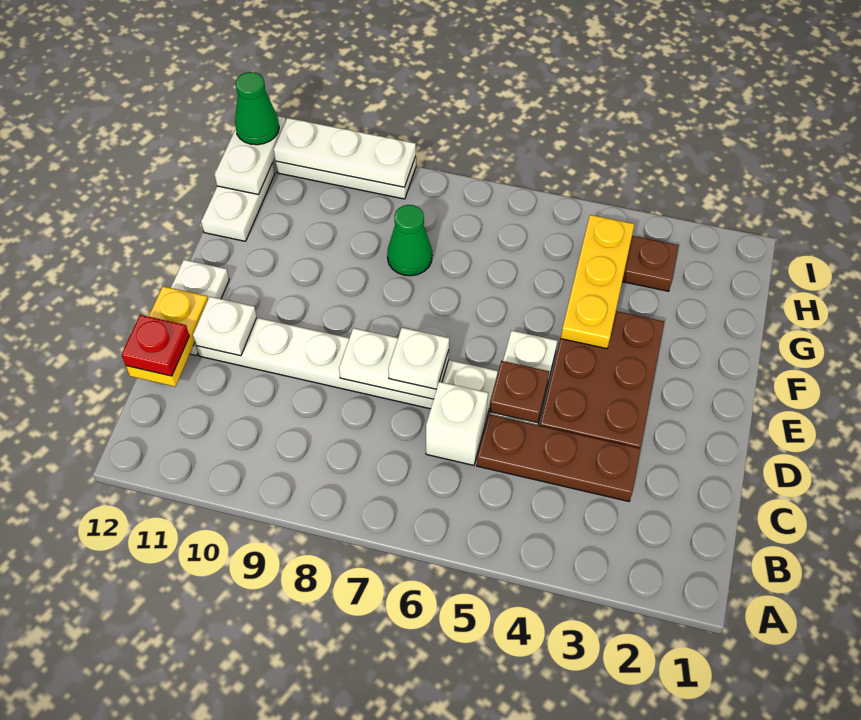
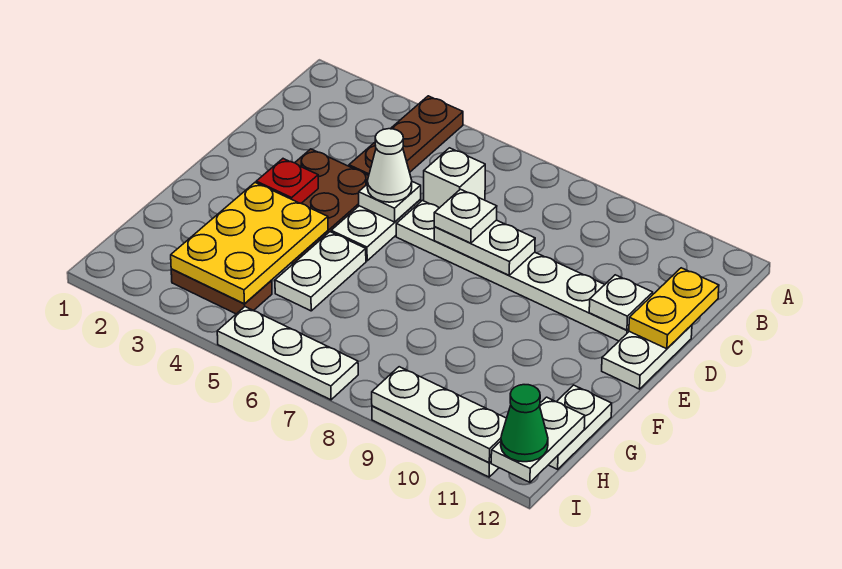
brown 1x3 plate [477,414,640,501] -> brown 1x3 plate turned to [349,96,463,176]
red 1x1 plate [121,315,189,376] -> red 1x1 plate moved to [256,159,318,203]
brown 1x1 plate [489,361,549,423] -> white 1x1 plate [359,182,421,222]
none -> white 1x1 cone [367,129,412,202]
yellow 1x3 plate [561,215,634,349] -> yellow 2x3 plate [171,183,328,304]
none -> white 1x2 plate [275,232,366,311]
green 1x1 cone [387,205,432,276] -> none
none -> white 1x3 plate [217,307,358,400]

